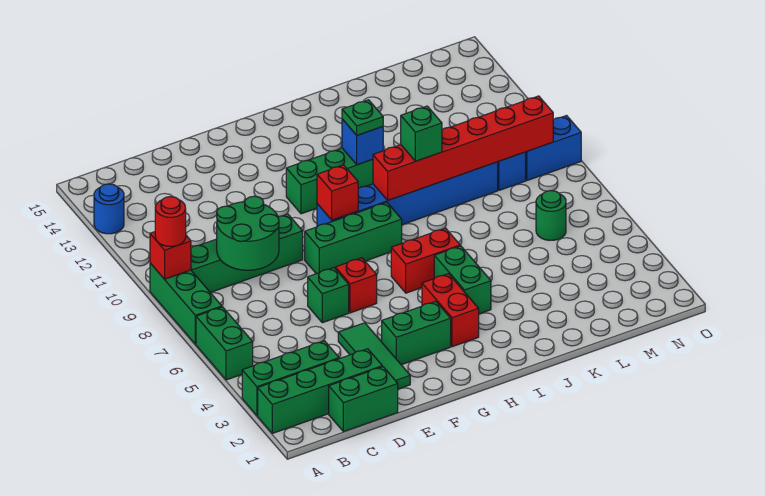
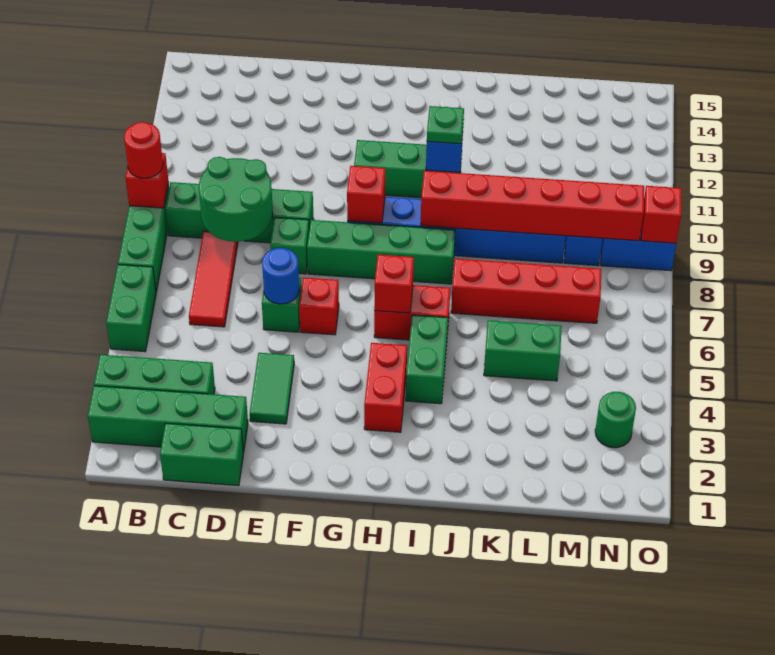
blue 1x1 round brick [94,184,124,234] -> blue 1x1 round brick moved to [262,248,299,304]
none -> red 1x3 tile [189,231,238,327]
green 1x3 tile [338,323,410,389] -> green 1x2 tile [250,353,294,424]
green 1x2 brick [382,301,451,365] -> green 1x2 brick moved to [484,320,562,381]
green 1x3 brick [305,202,402,274] -> green 1x4 brick [307,220,455,284]
none -> red 1x1 brick [374,255,414,313]
none -> red 1x4 brick [451,259,601,323]
green 1x1 brick [401,106,442,161] -> green 1x1 brick moved to [270,217,309,274]
green 1x1 round brick [536,191,566,240] -> green 1x1 round brick moved to [595,392,636,448]
none -> red 1x1 brick [641,186,681,243]

